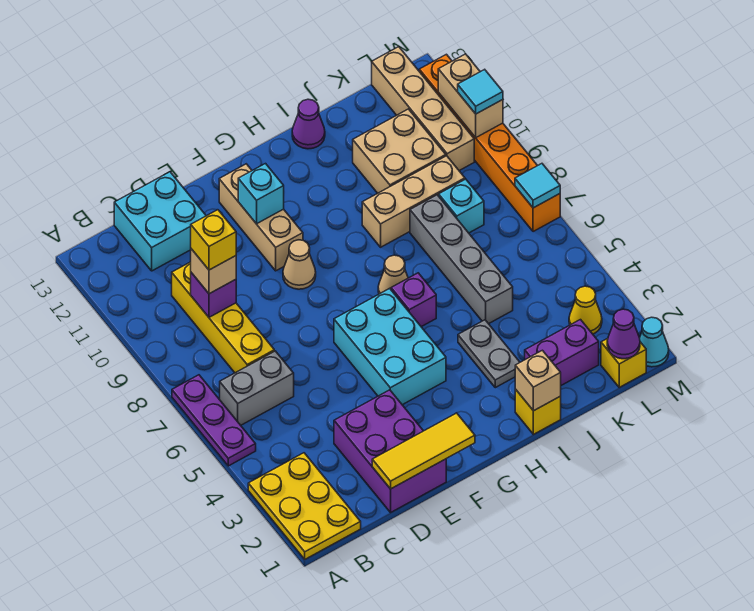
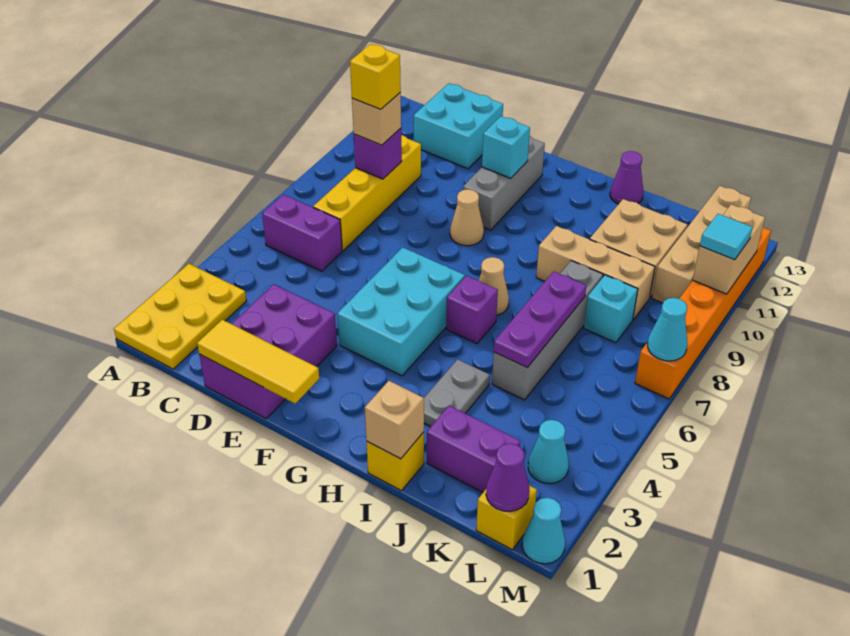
purple 1x3 plate [172,375,256,466] -> purple 1x3 plate moved to [494,271,586,367]
grey 1x2 brick [220,351,294,425] -> purple 1x2 brick [262,194,342,271]
tan 1x3 brick [219,164,303,271] -> grey 1x3 brick [463,136,545,230]
yellow 1x1 cone [569,286,602,334] -> cyan 1x1 cone [528,420,569,484]
cyan 1x1 tile [515,164,560,208] -> cyan 1x1 cone [648,298,687,361]

